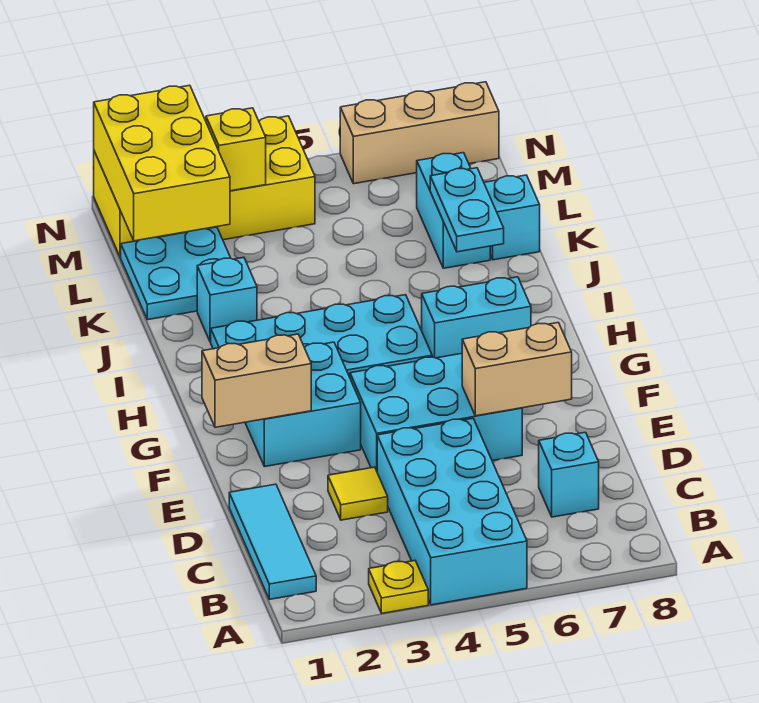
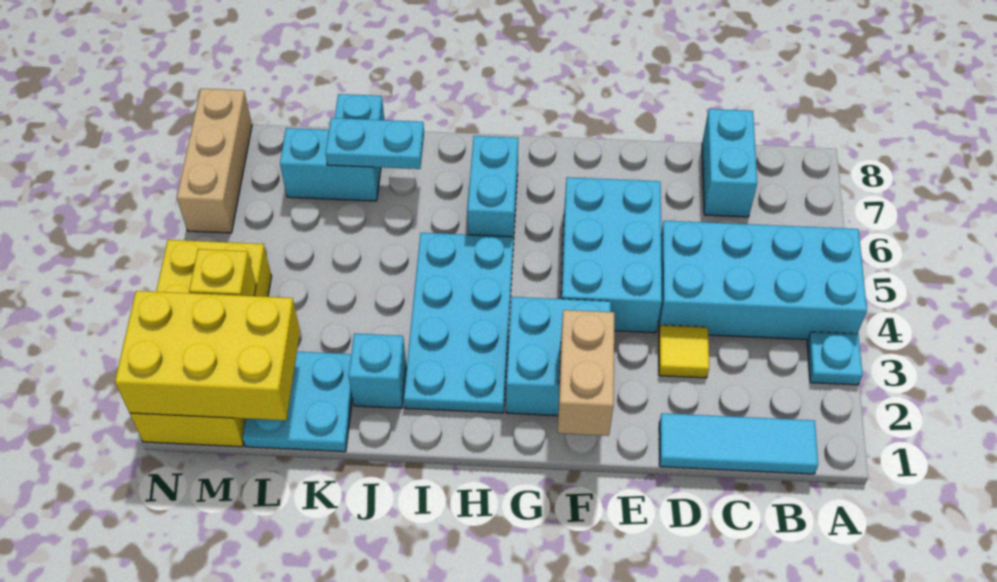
yellow 1x1 plate [369,561,428,613] -> cyan 1x1 plate [807,332,863,385]
cyan 1x1 brick [539,432,599,517] -> cyan 1x2 brick [702,109,757,217]
tan 1x2 brick [462,323,572,416] -> none

